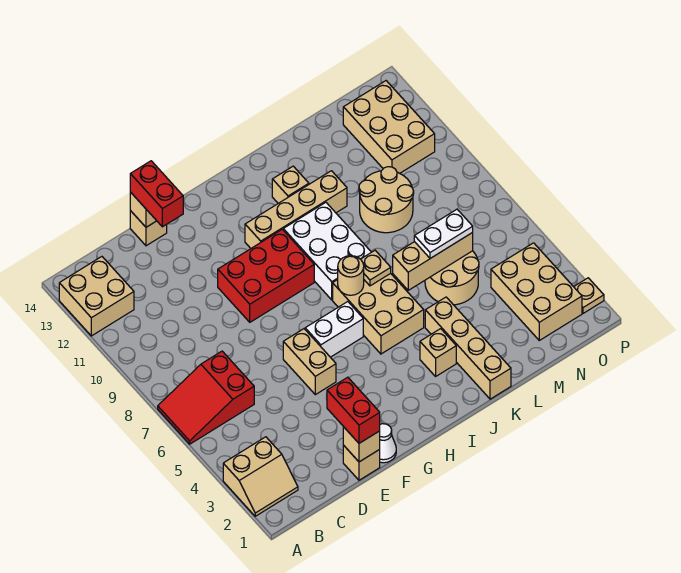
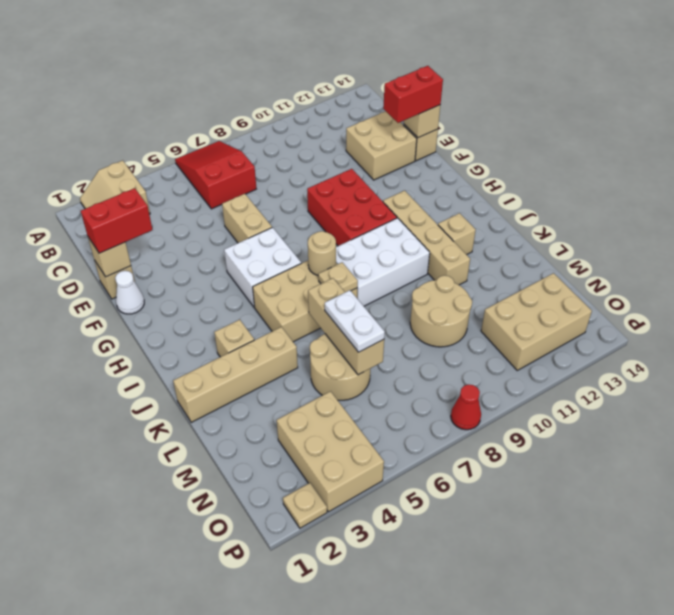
tan 2x2 brick [59,257,134,336] -> tan 2x2 brick moved to [346,111,417,180]
tan 1x2 brick [283,329,336,395] -> tan 1x2 brick turned to [222,194,272,243]
white 1x2 brick [305,302,363,357] -> white 2x2 brick [224,228,301,308]
tan 2x3 brick [491,243,582,340] -> tan 2x3 brick turned to [277,391,384,512]
none -> red 1x1 cone [451,384,481,430]

